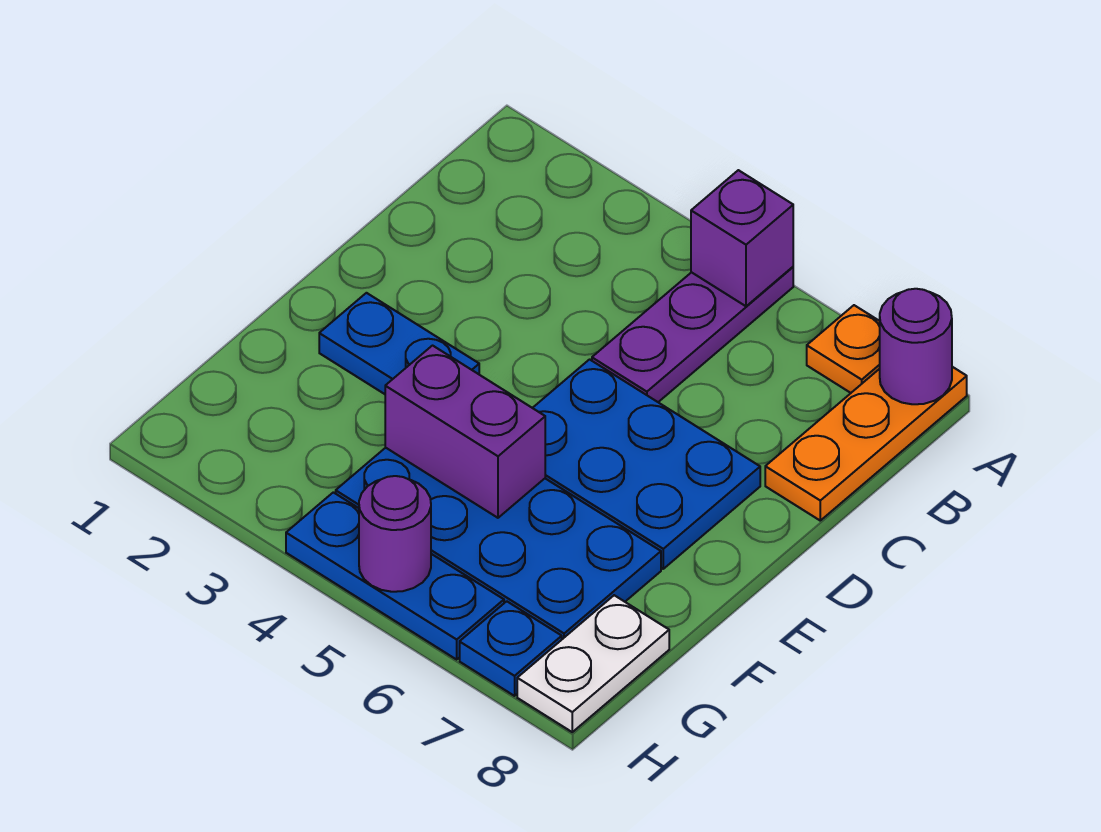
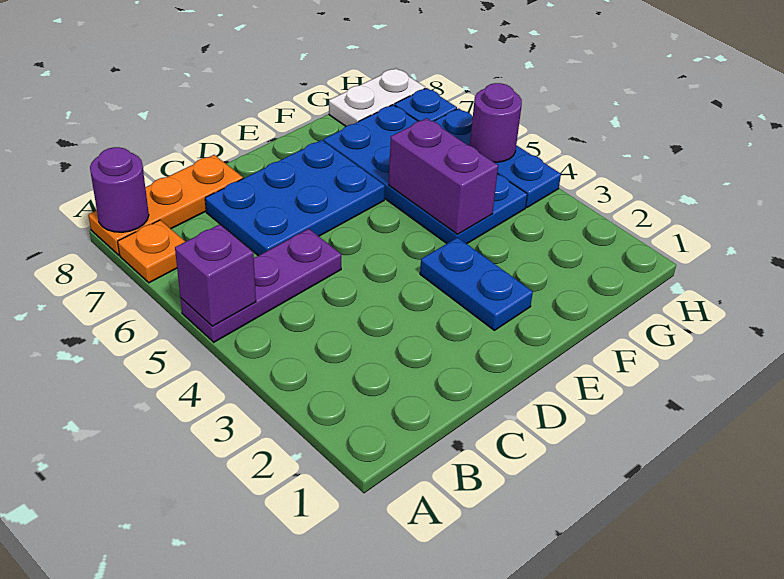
blue 2x3 plate [533,359,760,569] -> blue 2x3 plate turned to [205,140,385,256]

